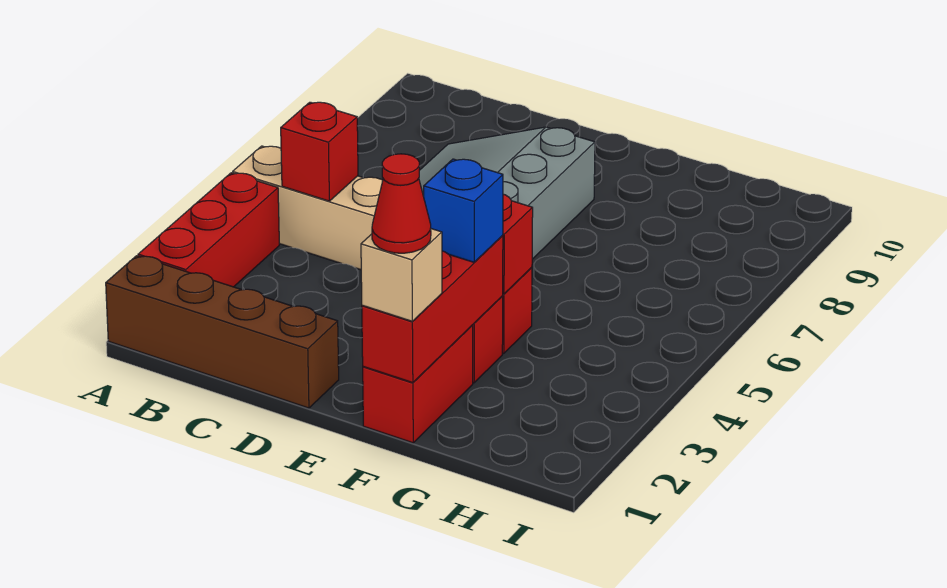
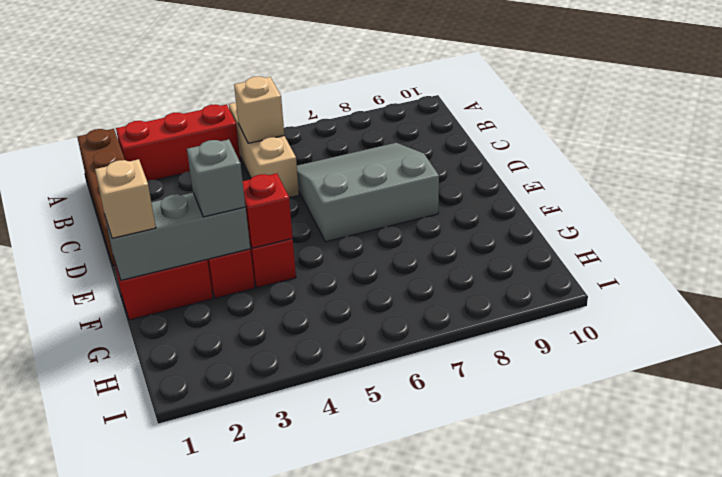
red 1x1 brick [281,102,358,201] -> tan 1x1 brick [234,76,284,143]
red 1x3 brick [362,236,503,383] -> grey 1x3 brick [105,193,250,280]
red 1x1 cone [372,154,431,253] -> none
blue 1x1 brick [424,159,503,262] -> grey 1x1 brick [187,139,245,217]

